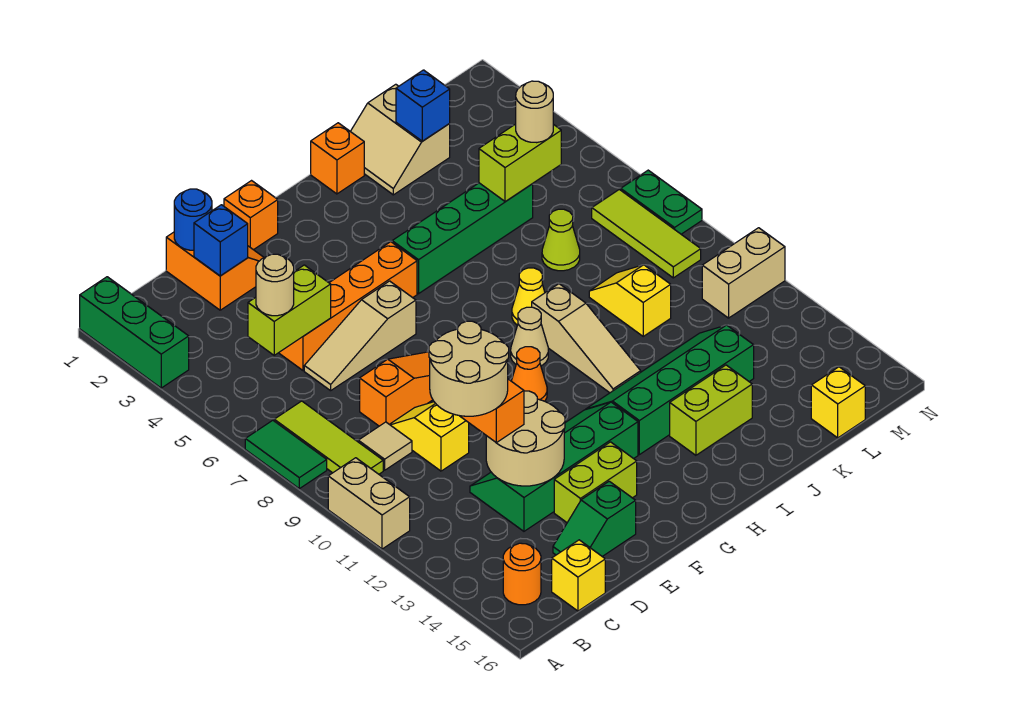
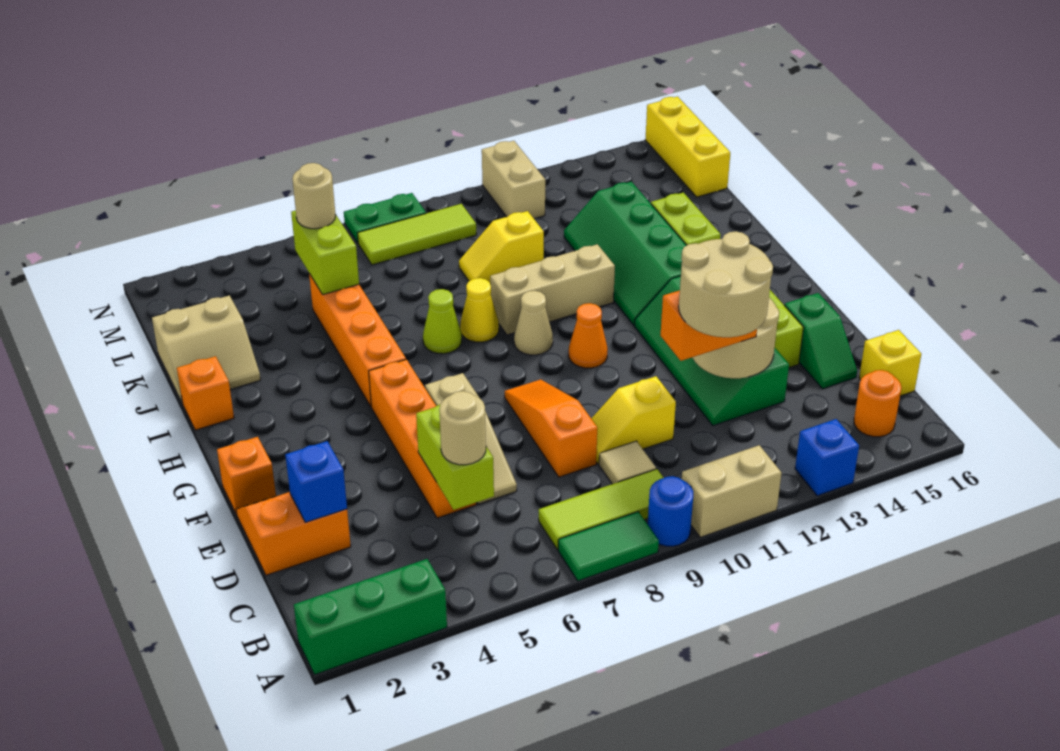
blue 1x1 round brick [174,189,212,250] -> blue 1x1 round brick moved to [648,476,693,546]
green 1x4 brick [392,183,533,294] -> orange 1x4 brick [309,273,406,406]
tan 1x3 slope [532,284,641,393] -> tan 1x3 brick [490,244,615,335]
blue 1x1 brick [396,70,450,141] -> blue 1x1 brick moved to [795,419,859,496]
lime 1x1 cone [542,209,580,271] -> lime 1x1 cone moved to [423,289,462,354]
yellow 1x1 brick [811,367,865,438] -> yellow 1x3 brick [645,97,730,197]

